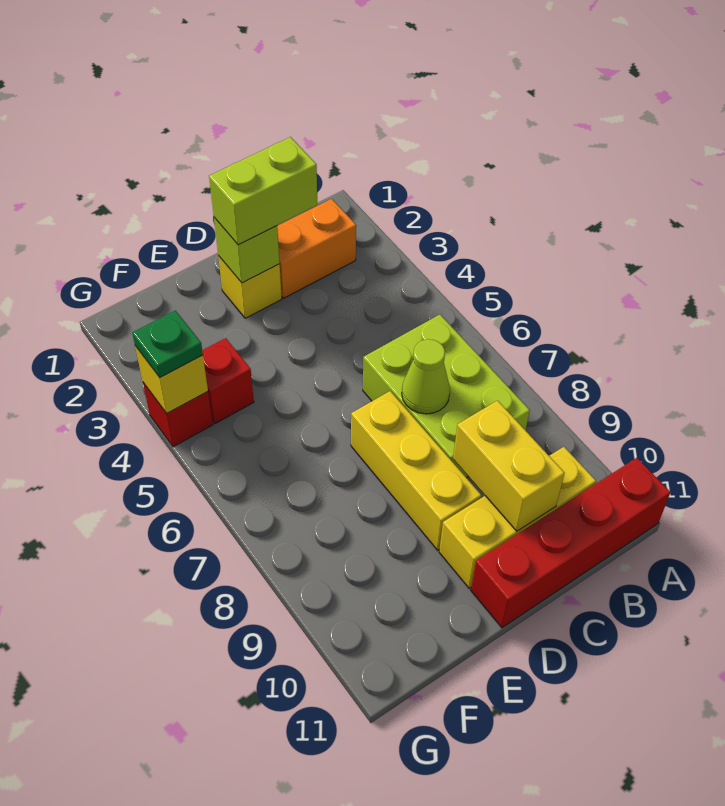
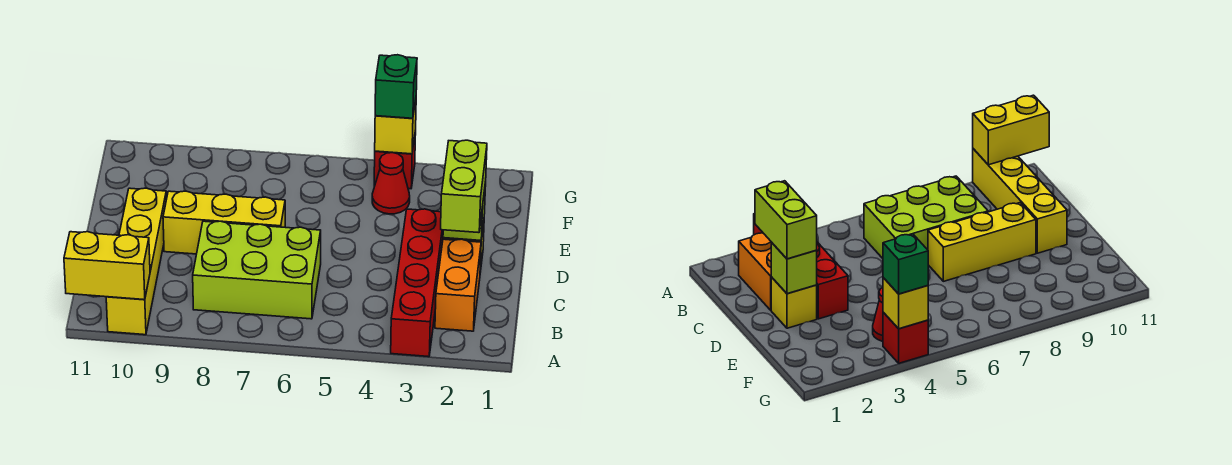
red 1x4 brick [471,458,670,628] -> red 1x4 brick moved to [391,209,443,357]
yellow 1x3 brick [439,447,596,588] -> yellow 1x4 brick [106,188,167,335]
lime 1x1 cone [402,339,450,414] -> none
yellow 1x2 brick [453,401,565,531] -> yellow 1x2 brick moved to [64,232,150,300]
red 1x1 brick [202,338,254,424] -> red 1x1 cone [372,153,410,214]
green 1x1 plate [132,311,203,377] -> green 1x1 brick [375,55,417,118]

